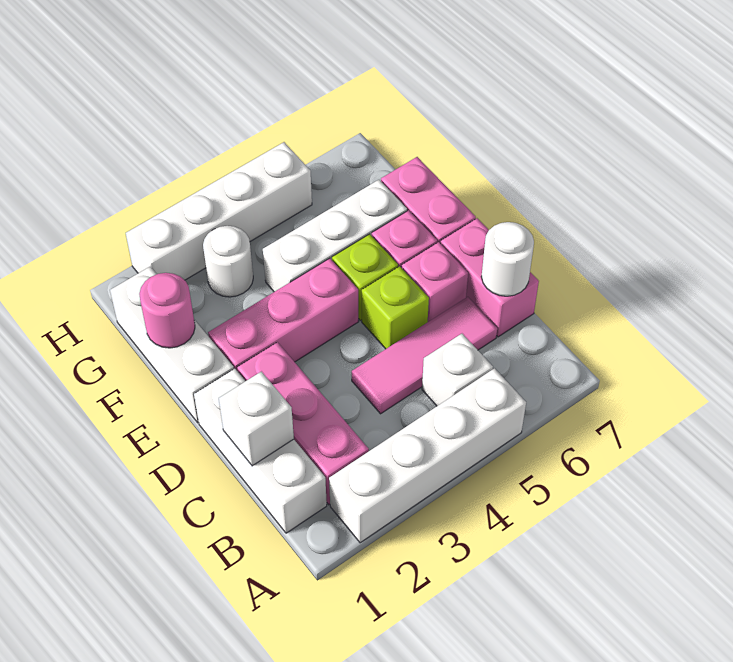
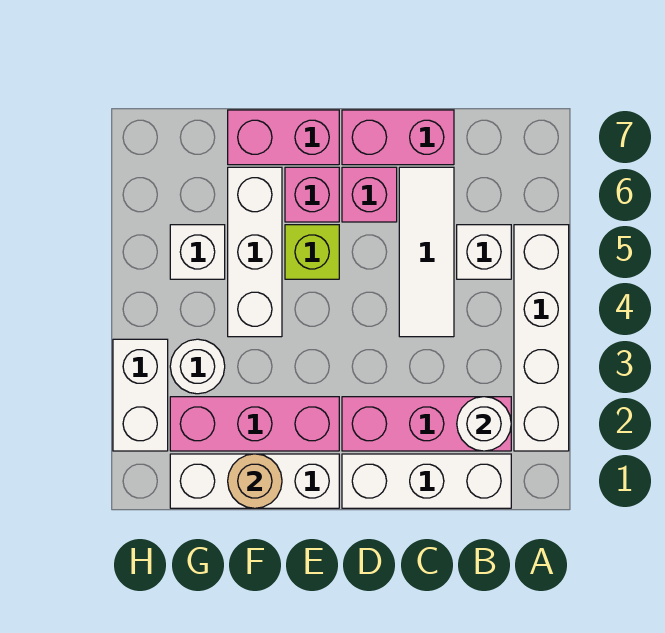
white 1x1 brick [219,372,294,466] -> white 1x1 brick moved to [170,225,225,279]
pink 1x3 tile [352,297,497,414] -> white 1x3 tile [399,167,454,337]
white 1x1 round brick [481,222,534,296] -> white 1x1 round brick moved to [457,397,511,451]
lime 1x1 brick [362,266,429,349] -> none
pink 1x3 brick [208,258,358,370] -> pink 1x3 brick turned to [170,397,339,451]
pink 1x1 round brick [139,273,195,348] -> tan 1x1 round brick [228,454,282,508]
white 1x4 brick [126,142,312,280] -> white 1x2 brick [113,339,168,451]

